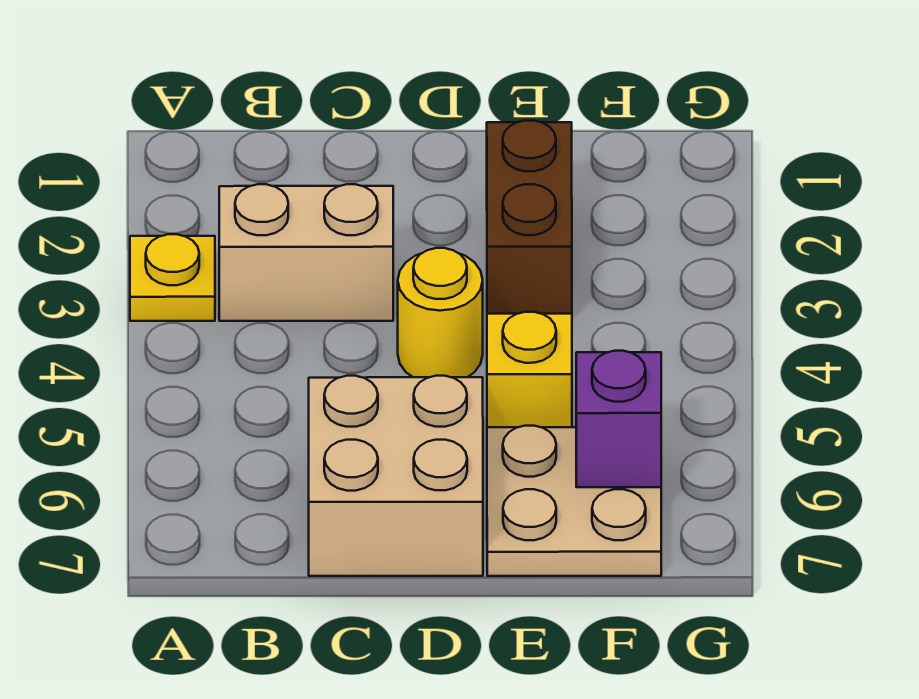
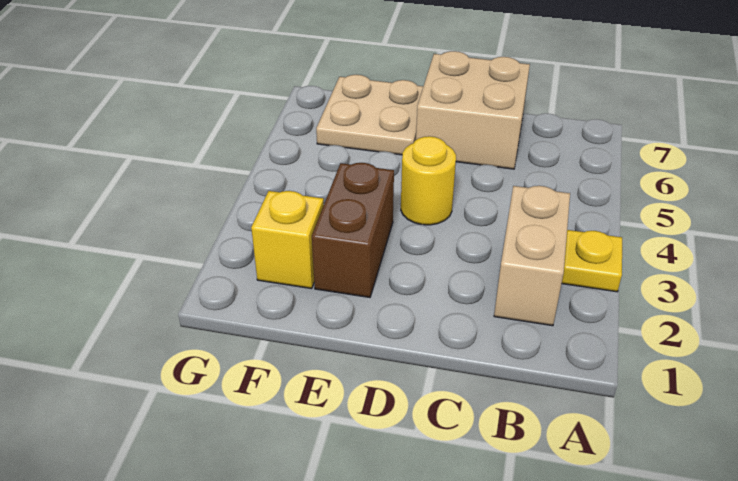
tan 1x2 brick [219,184,393,321] -> tan 1x2 brick turned to [494,186,570,326]
yellow 1x1 brick [487,312,572,427] -> yellow 1x1 brick moved to [251,191,324,289]
purple 1x1 brick [576,351,661,487] -> none

